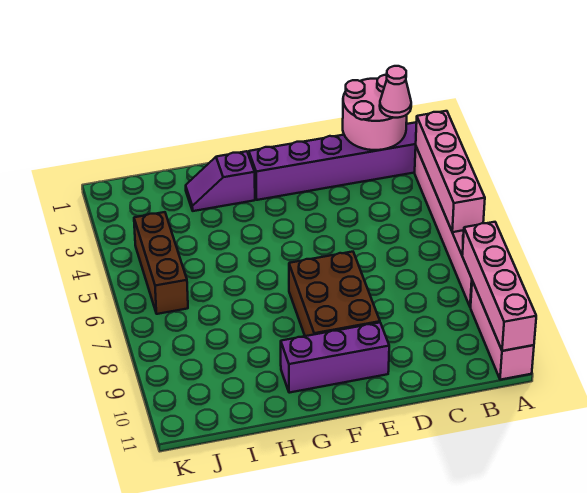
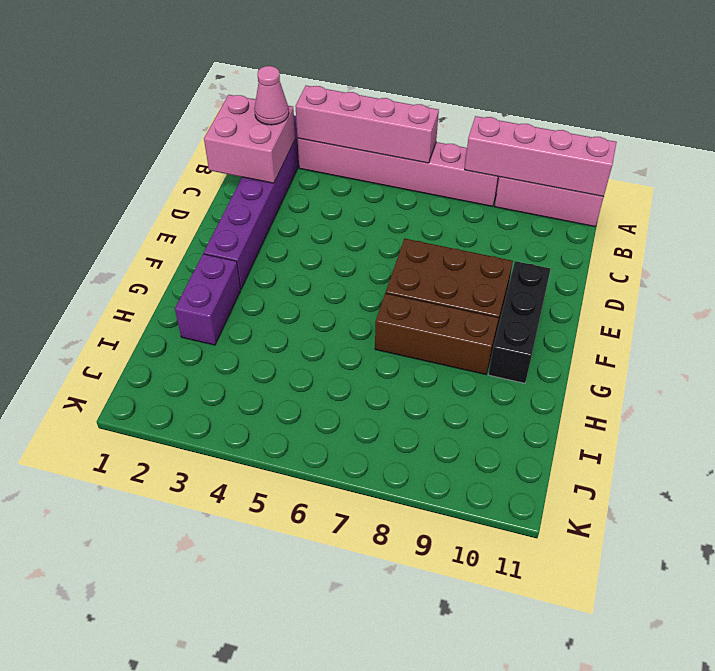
pink 2x2 round brick [343,75,407,150] -> pink 2x2 brick [204,95,295,183]
purple 1x3 brick [281,323,389,393] -> black 1x3 brick [488,261,551,383]
purple 1x2 slope [186,151,255,211] -> purple 1x2 brick [175,254,241,345]
brown 1x3 brick [134,212,188,314] -> brown 1x3 brick moved to [375,293,499,375]

